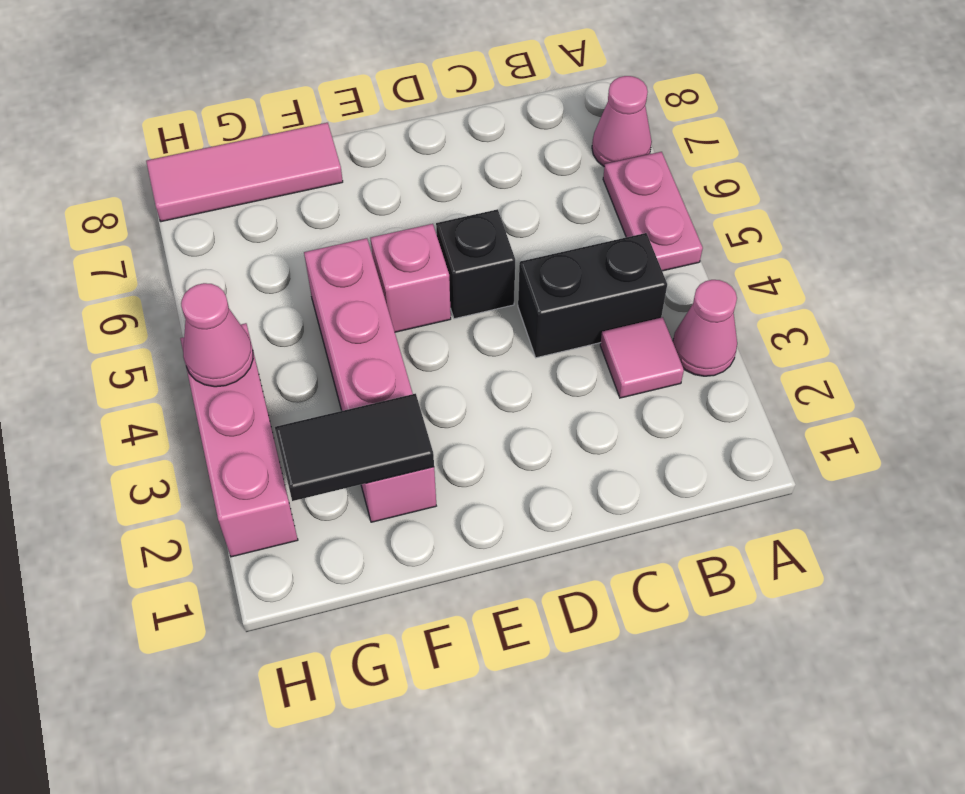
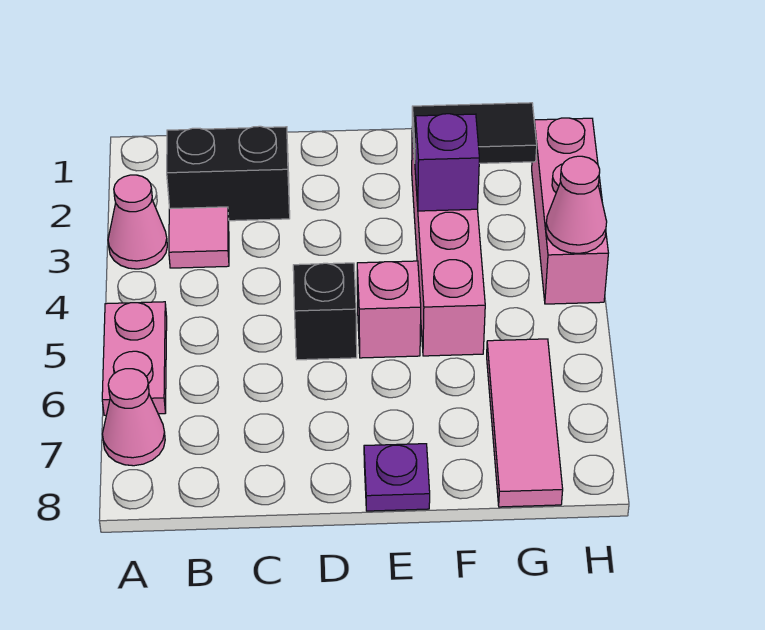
black 1x2 brick [518,233,667,358] -> black 1x2 brick moved to [167,126,290,221]
none -> purple 1x1 plate [364,444,430,511]
none -> purple 1x1 brick [415,114,479,211]
pink 1x3 tile [146,123,343,222] -> pink 1x3 tile turned to [487,339,563,507]

